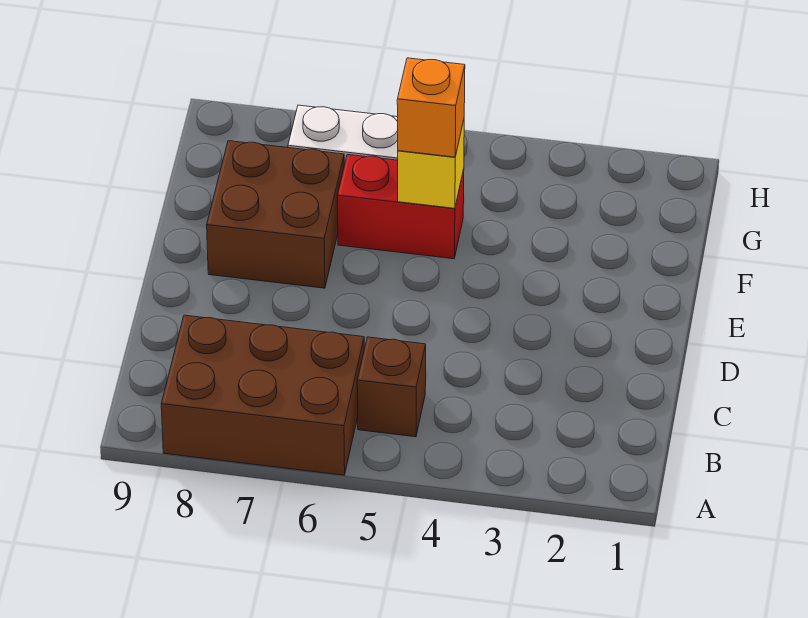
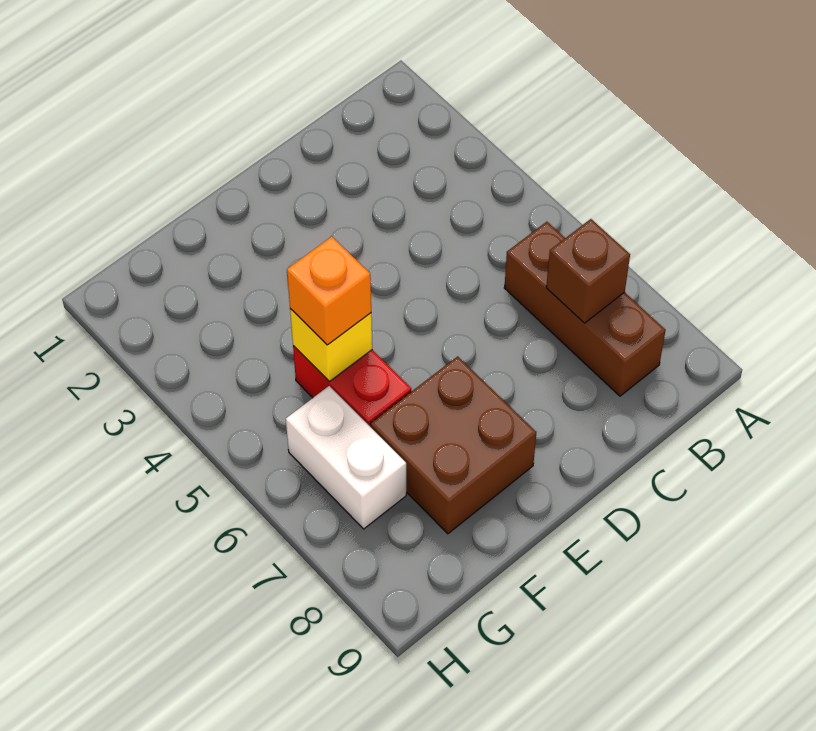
brown 2x3 brick [161,315,364,475] -> brown 1x3 brick [504,222,666,396]
brown 1x1 brick [357,337,426,437] -> brown 1x1 brick moved to [546,219,630,323]

